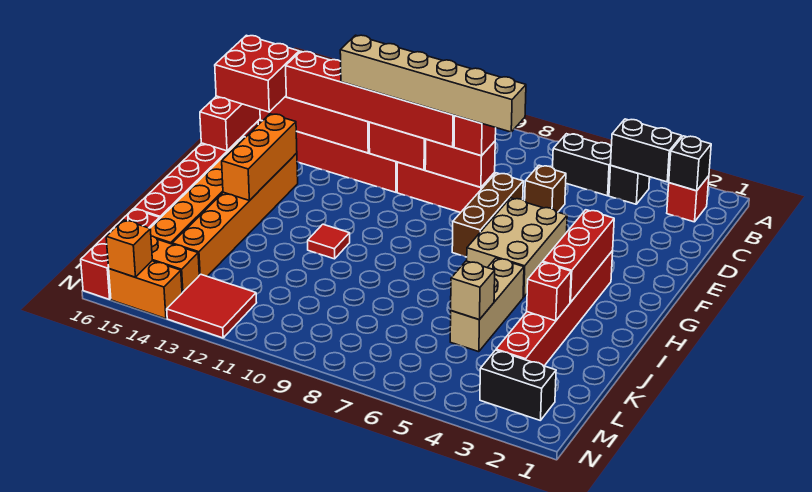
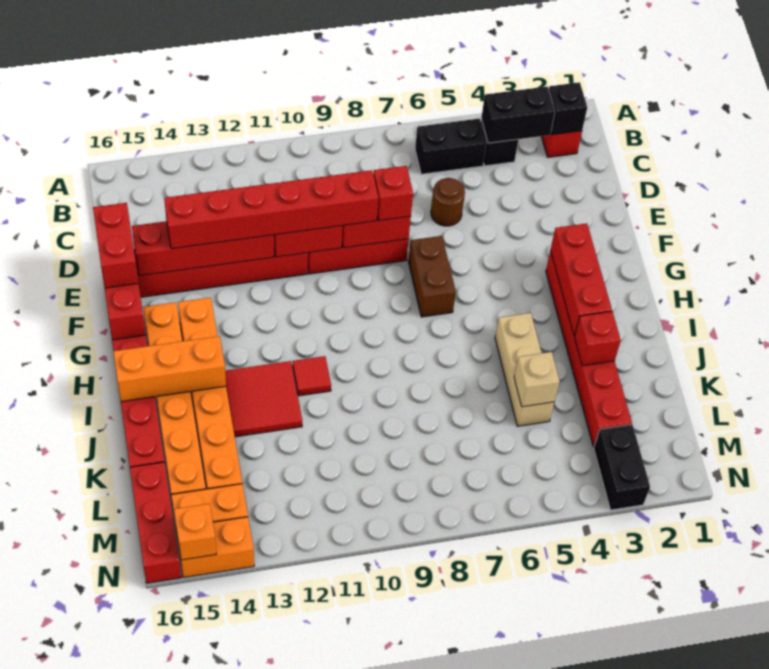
brown 1x1 brick [525,165,566,212] -> brown 1x1 round brick [431,178,465,226]
brown 1x3 brick [452,173,523,257] -> brown 1x2 brick [408,236,456,317]
tan 1x6 brick [340,35,526,132] -> none
red 2x2 brick [215,35,299,112] -> red 1x2 brick [93,203,138,288]
tan 2x3 brick [467,198,567,297] -> none
orange 1x3 brick [222,114,297,201] -> orange 1x3 brick turned to [113,336,226,402]
black 1x2 brick [480,350,556,421] -> black 1x2 brick turned to [594,424,650,510]
red 2x2 tile [167,274,257,338] -> red 2x2 tile moved to [225,361,302,437]

